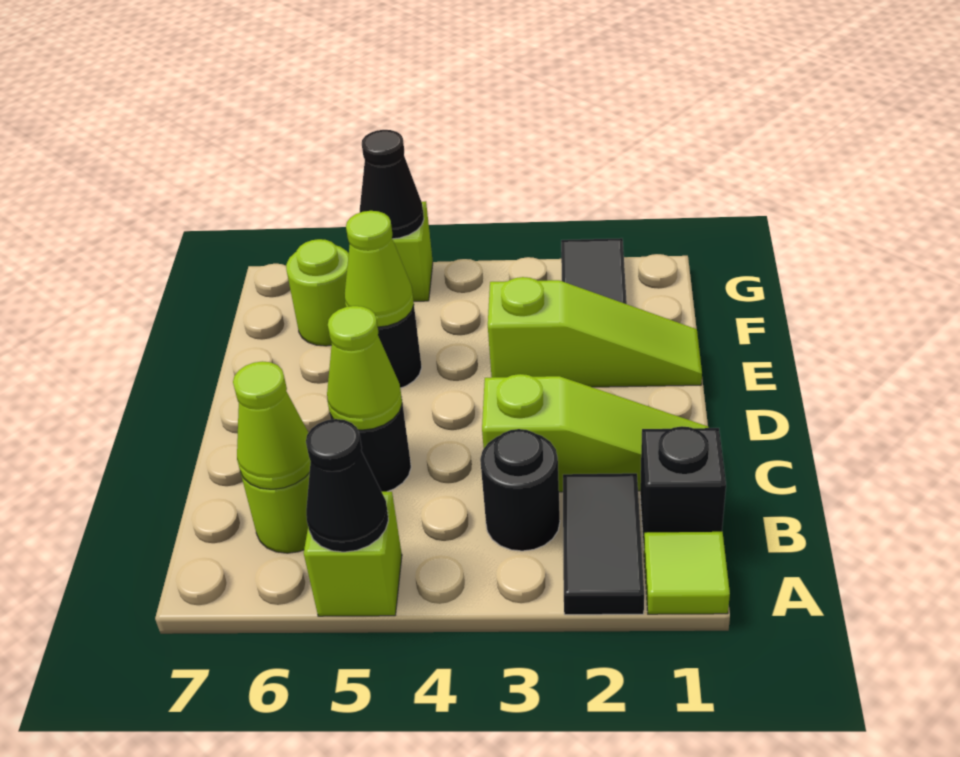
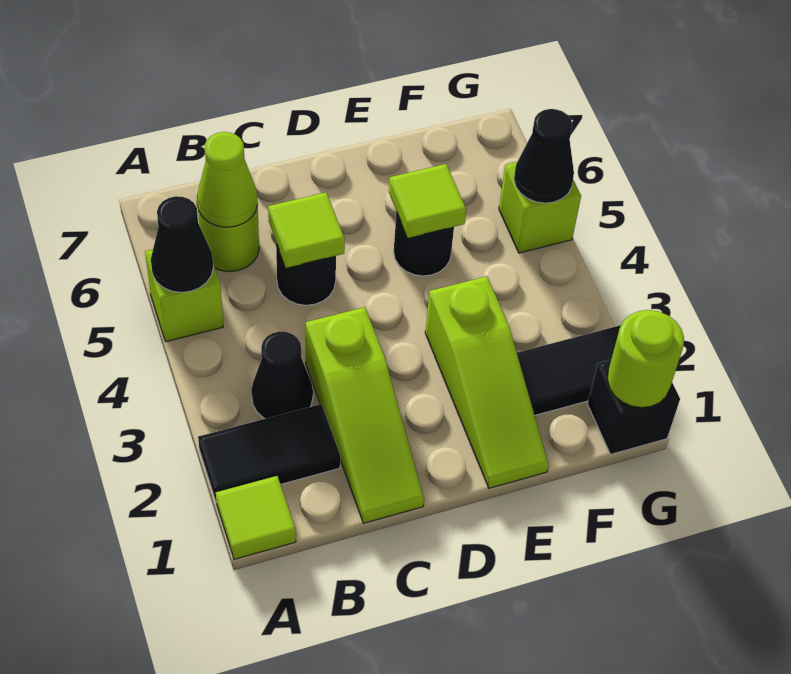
black 1x1 brick [640,426,726,546] -> black 1x1 brick moved to [587,360,680,454]
black 1x1 round brick [480,429,560,551] -> black 1x1 cone [251,331,313,419]
lime 1x1 cone [327,306,402,430] -> lime 1x1 tile [268,192,345,268]
lime 1x1 cone [345,211,414,327] -> lime 1x1 tile [389,164,466,238]
lime 1x1 round brick [286,239,349,346] -> lime 1x1 round brick moved to [607,310,684,408]

